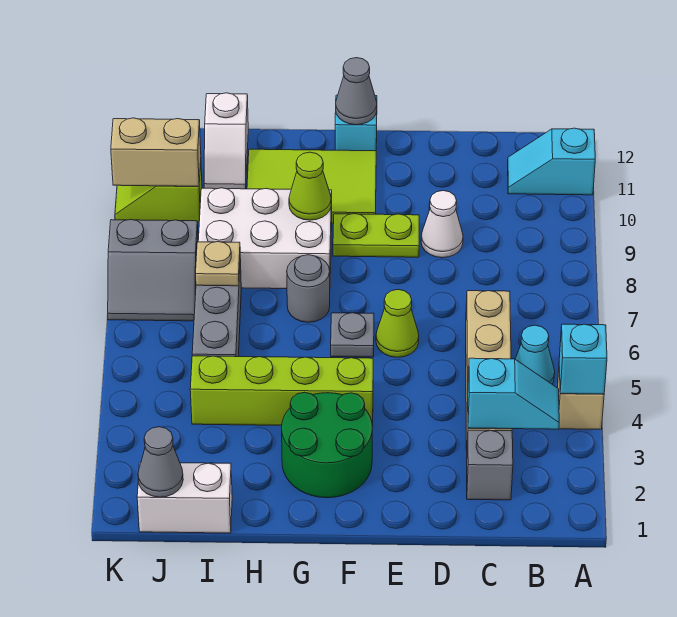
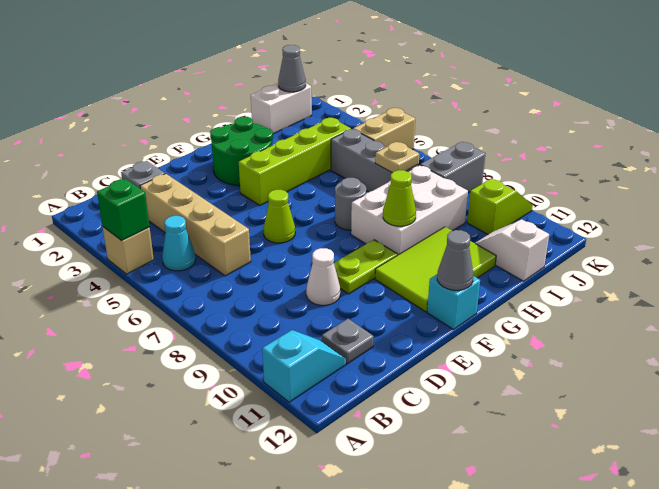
cyan 1x1 brick [559,324,607,394] -> green 1x1 brick [97,179,150,241]
cyan 1x2 slope [468,358,559,429] -> none
grey 1x1 plate [331,313,374,357] -> grey 1x1 plate moved to [322,319,374,364]
tan 1x2 brick [111,118,201,186] -> tan 1x2 brick moved to [353,108,415,150]

